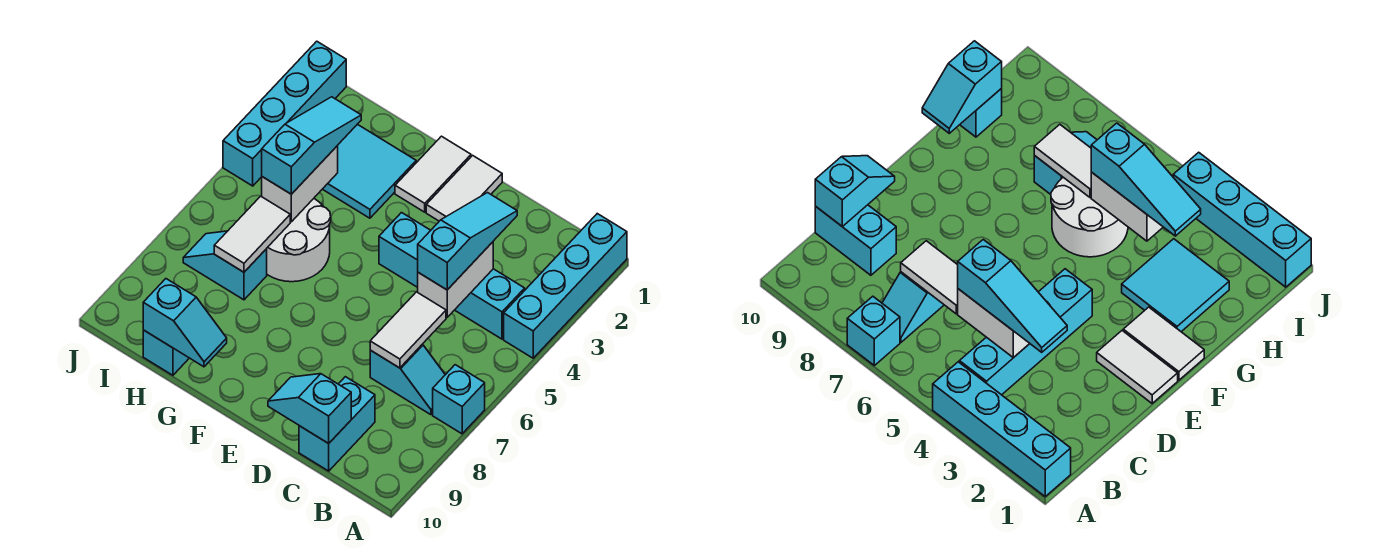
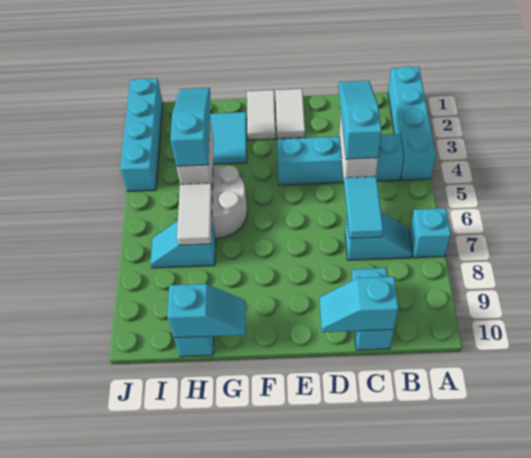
white 1x2 tile [370,292,446,368] -> cyan 1x2 tile [344,176,383,238]

